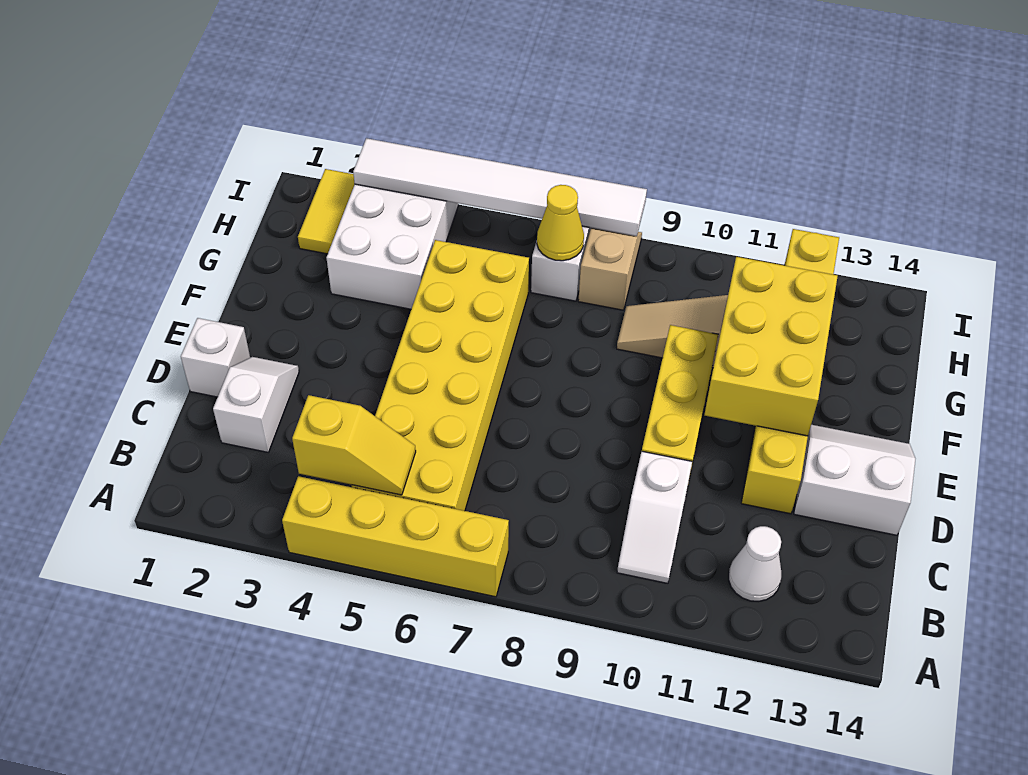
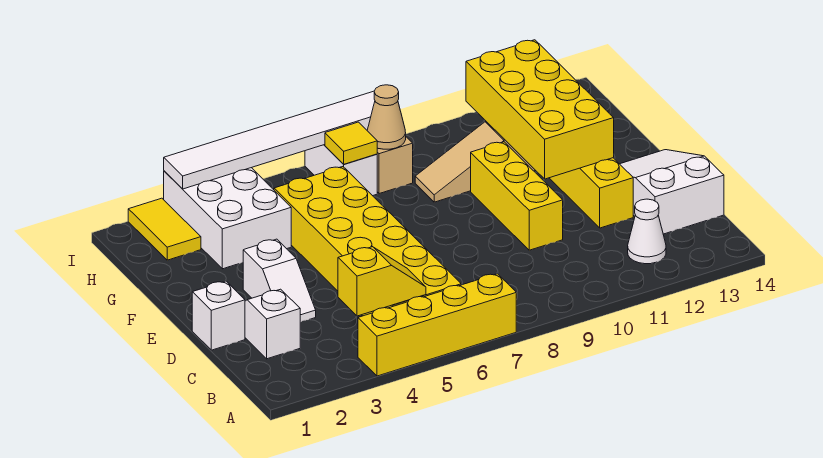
white 1x2 slope [617,451,692,583] -> white 1x2 slope moved to [243,239,316,322]
white 2x2 slope [794,425,915,535] -> white 2x3 slope [620,150,724,234]
yellow 2x3 brick [705,257,838,436] -> yellow 2x4 brick [466,40,614,179]
yellow 1x1 cone [537,185,584,261] -> yellow 1x1 tile [325,122,377,164]
none -> tan 1x1 cone [367,85,406,149]

